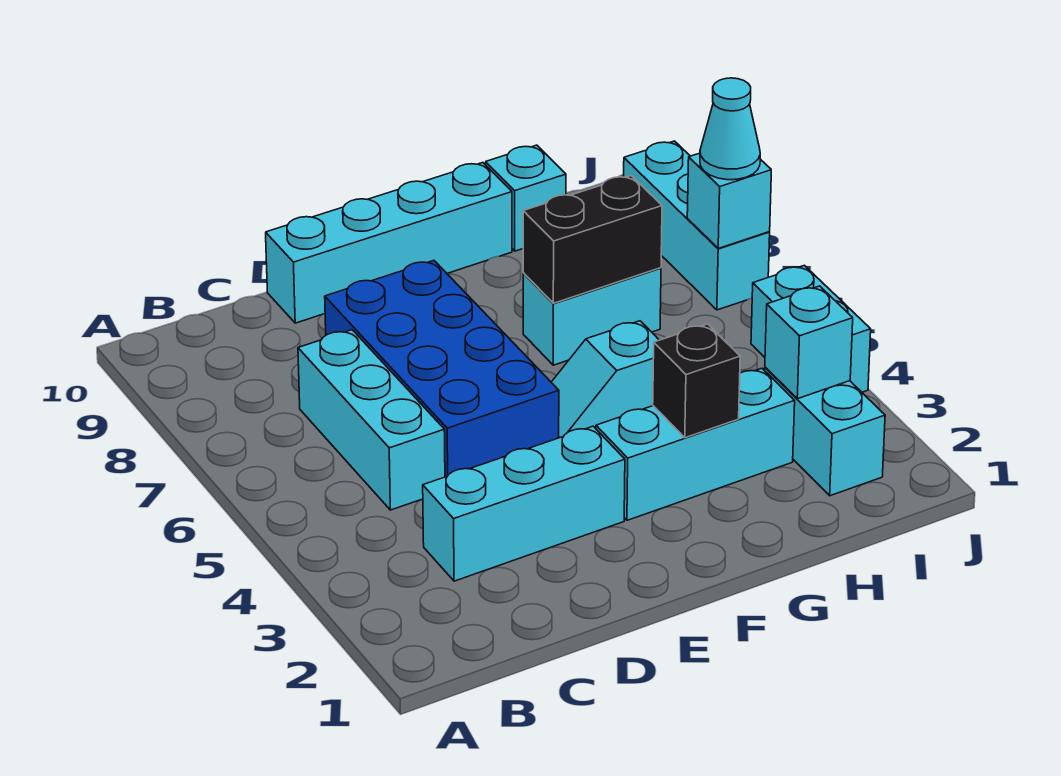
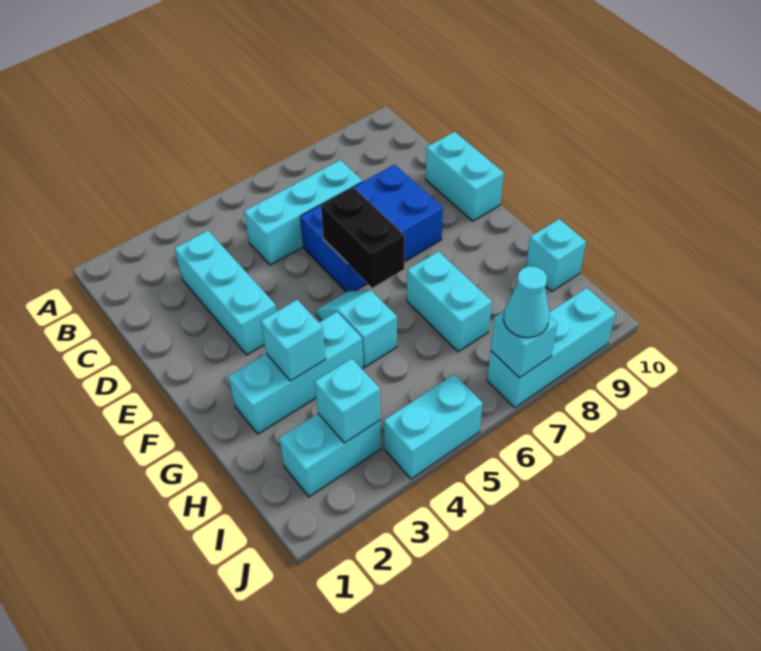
blue 2x4 brick [325,261,559,477] -> blue 2x3 brick [300,164,443,292]
cyan 1x4 brick [266,163,512,323] -> cyan 1x2 brick [426,132,504,221]
cyan 1x3 brick [596,368,795,520] -> cyan 1x3 brick turned to [228,312,363,434]
black 1x1 brick [653,324,740,438] -> cyan 1x1 brick [261,300,326,381]
black 1x2 brick [523,176,662,303] -> black 1x2 brick moved to [321,187,405,288]

